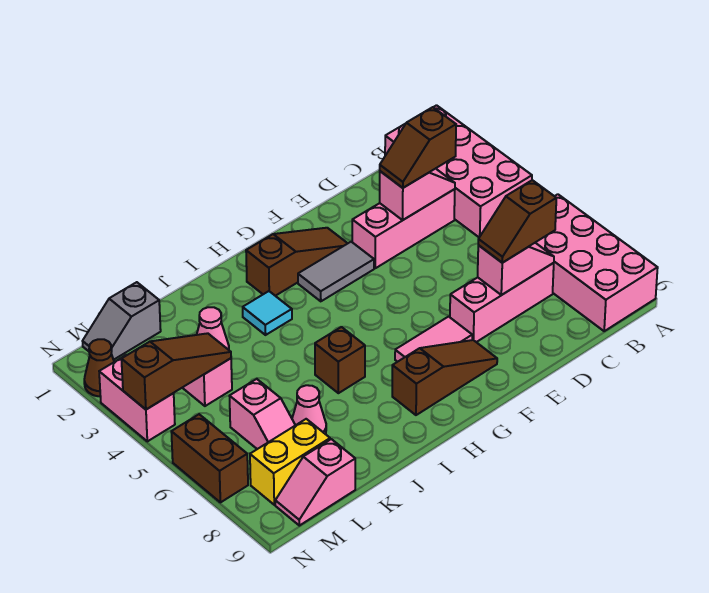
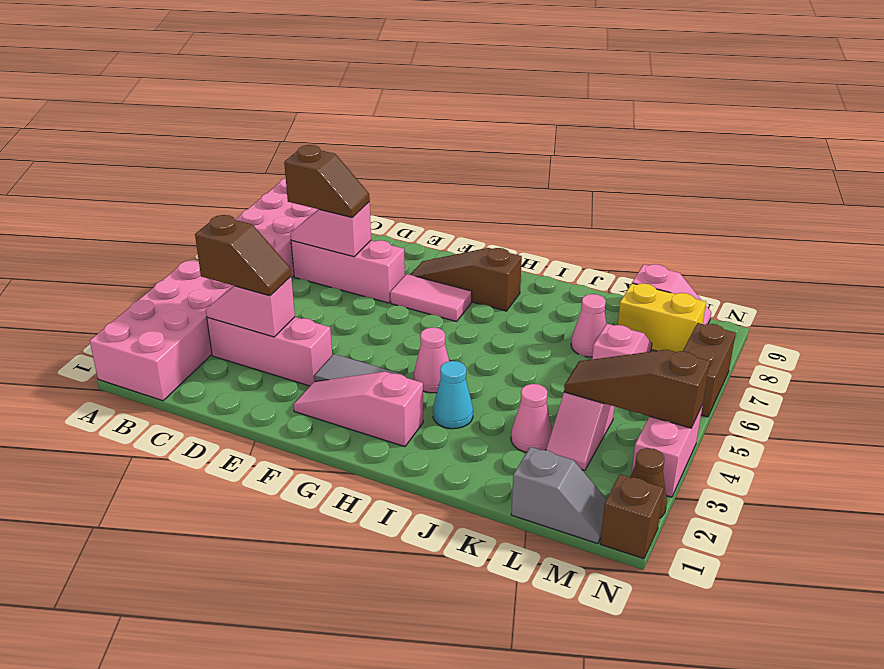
brown 1x3 slope [246,228,348,296] -> pink 1x3 slope [293,372,423,447]
none -> pink 1x1 cone [414,327,449,393]
cyan 1x1 tile [243,291,292,335] -> cyan 1x1 cone [433,361,473,429]
brown 1x1 brick [315,327,365,393] -> brown 1x1 brick moved to [600,474,664,559]

